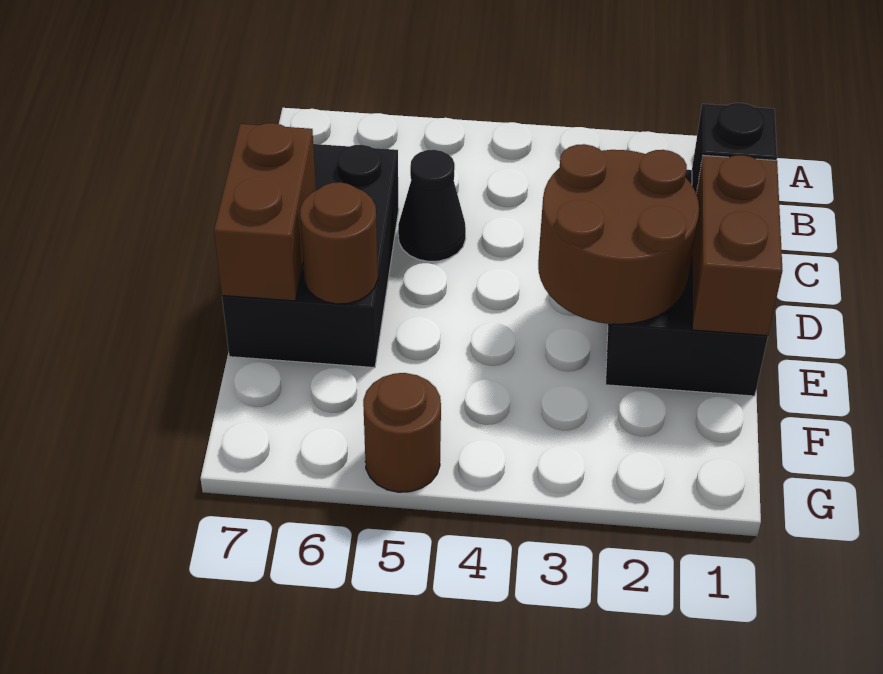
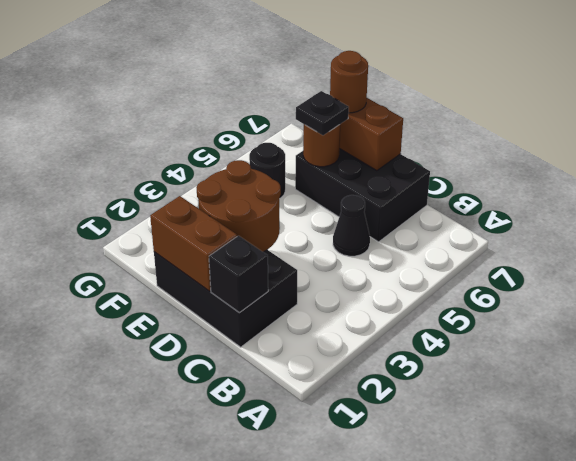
none -> black 1x1 plate [296,91,349,135]
none -> black 1x1 round brick [249,143,285,199]
brown 1x1 round brick [363,373,441,492] -> brown 1x1 round brick moved to [330,51,368,113]

